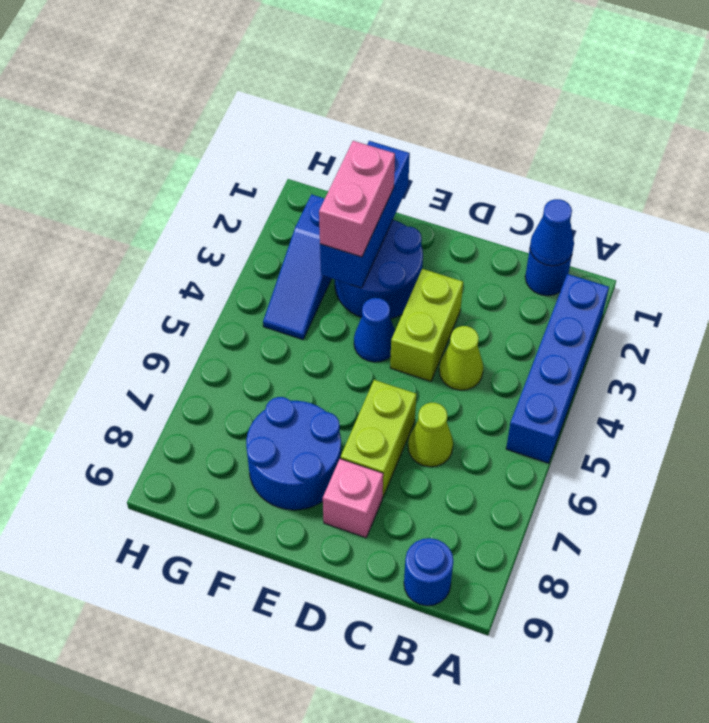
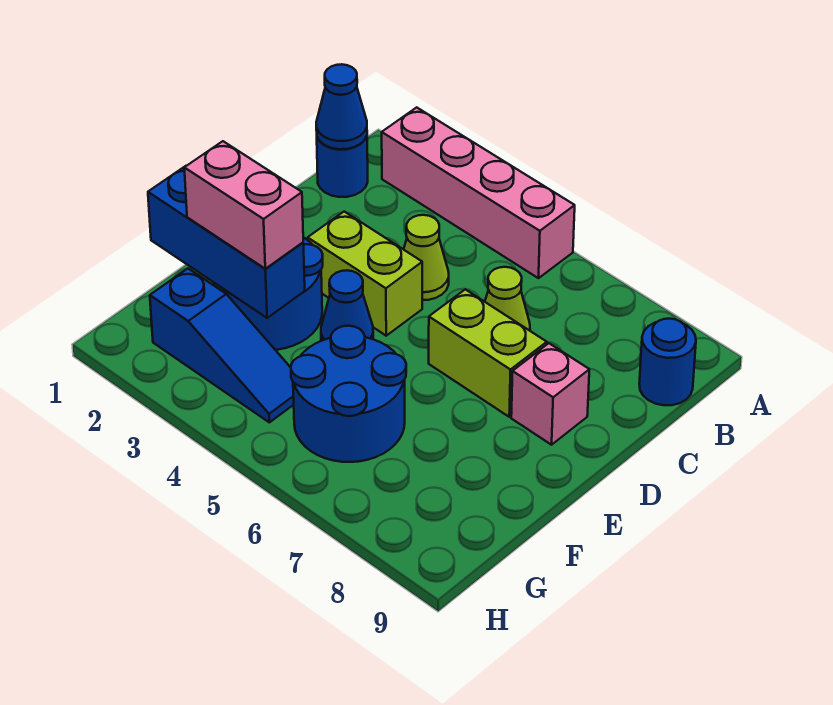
blue 1x4 brick [506,274,609,463] -> pink 1x4 brick [382,107,575,278]
blue 2x2 round brick [246,397,341,510] -> blue 2x2 round brick moved to [291,326,406,462]

